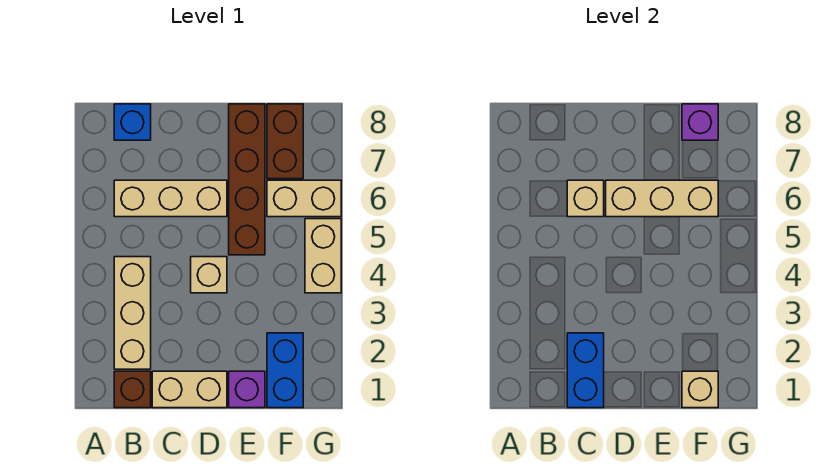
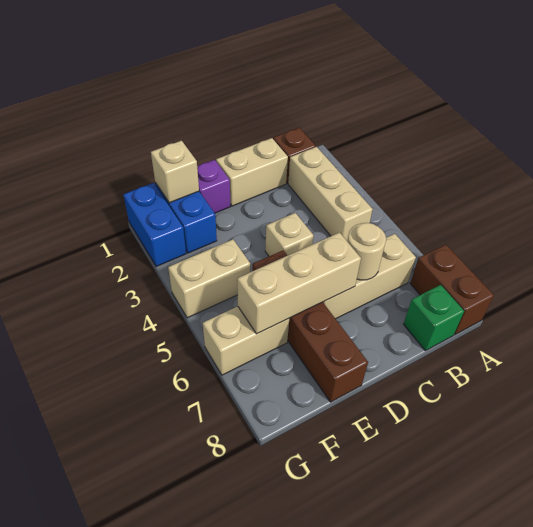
blue 1x1 brick [114,104,151,140] -> green 1x1 brick [404,285,464,351]
blue 1x2 brick [567,333,604,408] -> blue 1x2 brick moved to [123,183,186,267]
tan 1x1 brick [567,180,604,217] -> tan 1x1 round brick [347,223,386,280]
brown 1x2 brick [267,104,303,179] -> brown 1x2 brick moved to [410,245,494,335]
purple 1x1 brick [682,104,718,140] -> none
tan 1x2 brick [305,219,341,293] -> tan 1x2 brick turned to [168,239,250,318]

